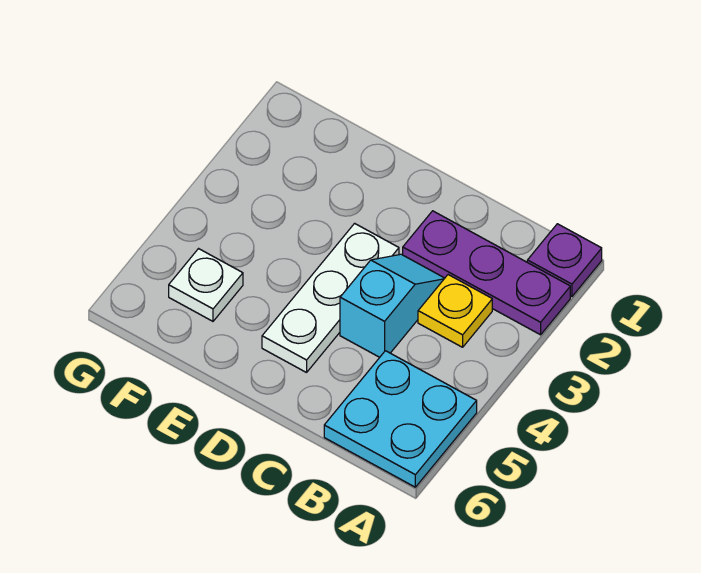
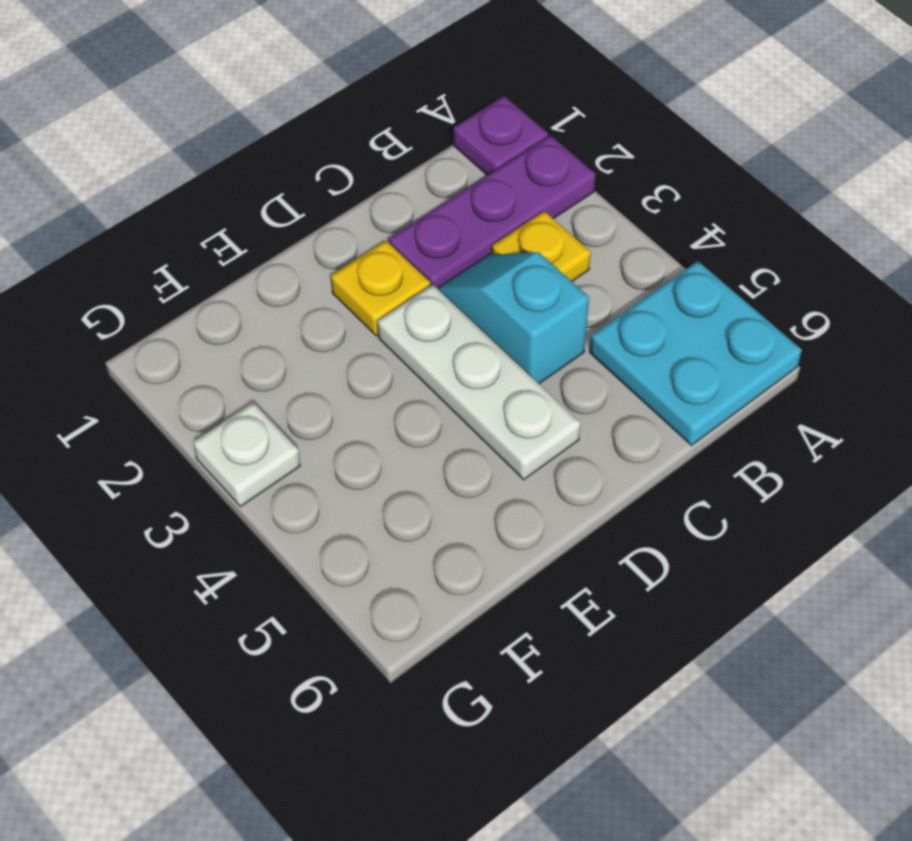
none -> yellow 1x1 plate [331,240,431,336]
white 1x1 plate [169,249,243,321] -> white 1x1 plate moved to [193,403,300,507]

